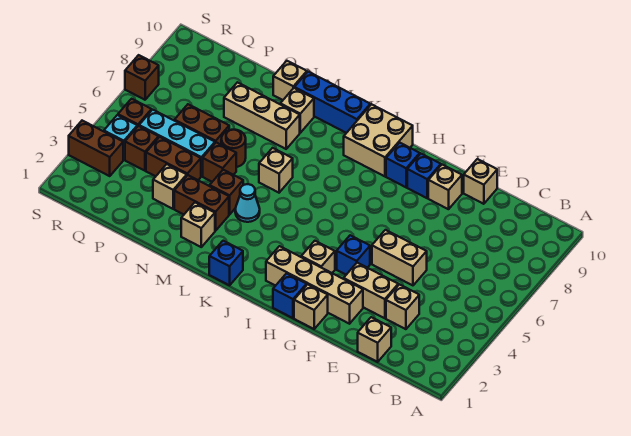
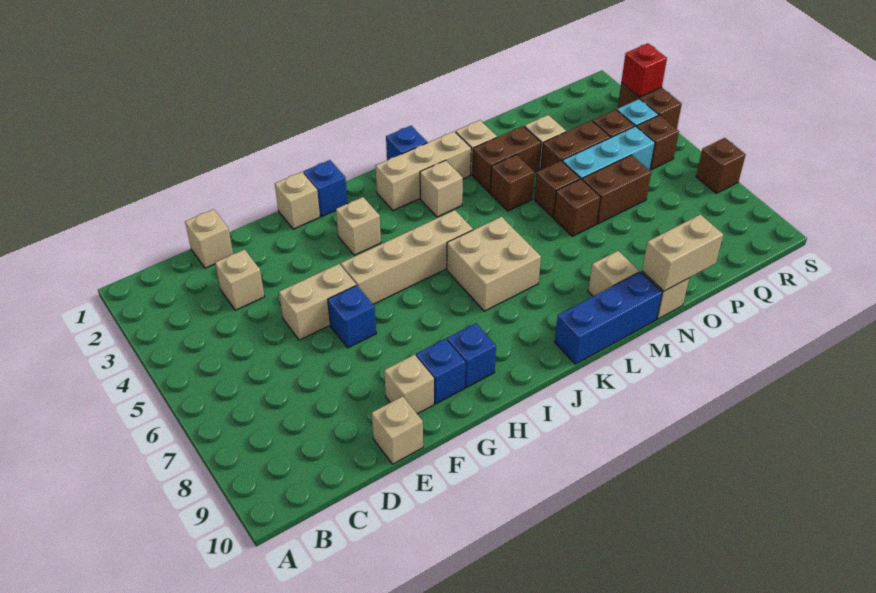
tan 1x2 brick [344,263,398,318] -> tan 1x2 brick moved to [642,214,723,291]
tan 1x4 brick [266,246,363,324] -> tan 1x4 brick moved to [341,210,473,304]
blue 1x1 brick [337,235,370,275] -> blue 1x1 brick moved to [328,285,376,348]
tan 2x2 brick [344,104,413,176] -> tan 2x2 brick moved to [447,217,541,311]
cyan 1x1 cone [235,184,260,222] -> none
tan 1x1 brick [259,148,293,193] -> tan 1x1 brick moved to [420,160,463,217]
tan 1x3 brick [224,82,300,149] -> tan 1x3 brick moved to [376,131,471,211]
brown 1x1 round brick [221,130,246,167] -> brown 1x1 brick [554,179,601,236]
brown 1x2 brick [69,121,123,176] -> brown 1x2 brick turned to [618,83,682,129]
none -> red 1x1 brick [621,43,667,97]

